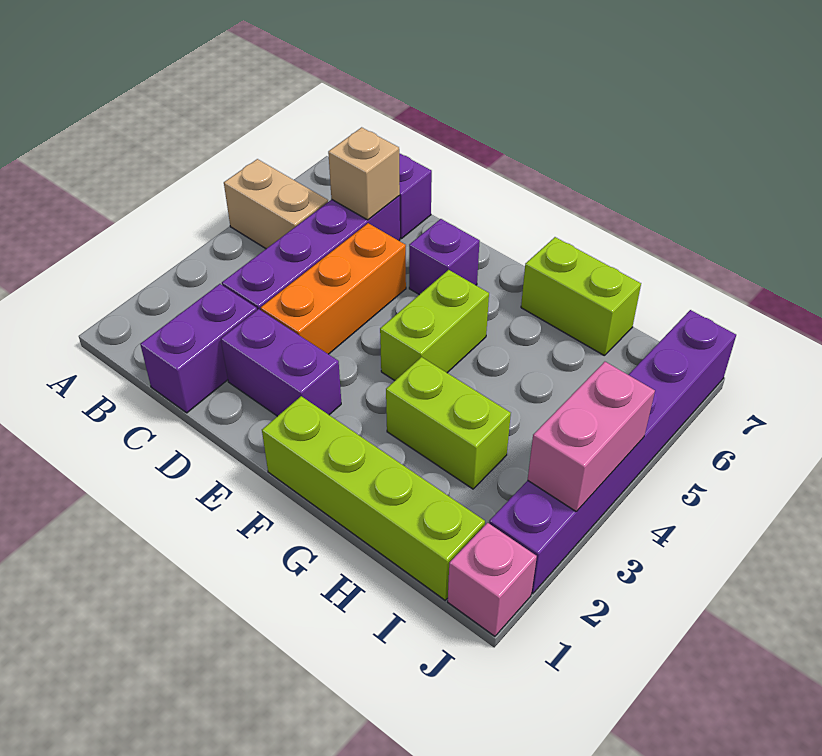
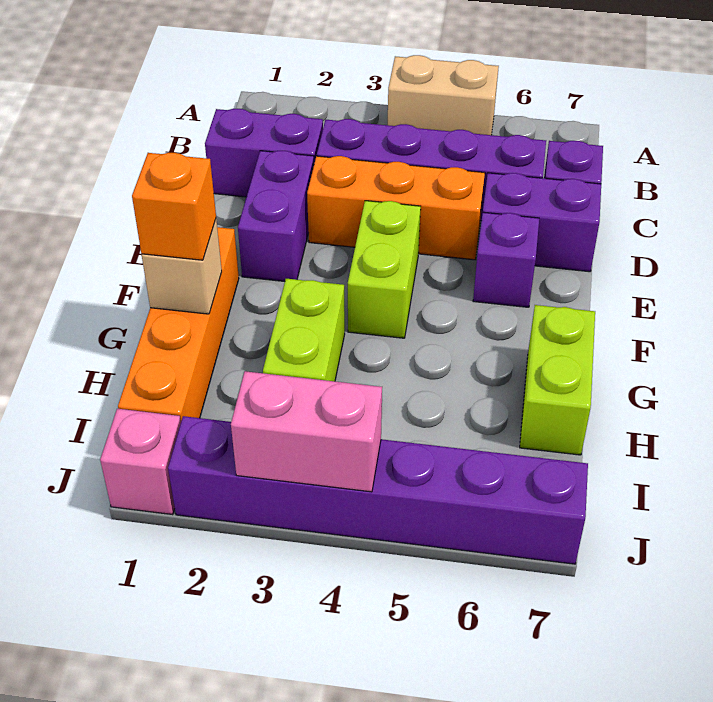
tan 1x2 brick [224,159,328,249] -> tan 1x2 brick turned to [388,55,499,135]
tan 1x1 brick [328,127,400,220] -> tan 1x1 brick moved to [142,220,222,314]
none -> purple 1x2 brick [483,173,601,272]
lime 1x4 brick [262,396,485,600] -> orange 1x4 brick [118,227,239,421]
lime 1x2 brick [380,270,489,381] -> lime 1x2 brick turned to [348,201,421,338]
none -> orange 1x1 brick [132,153,216,260]

